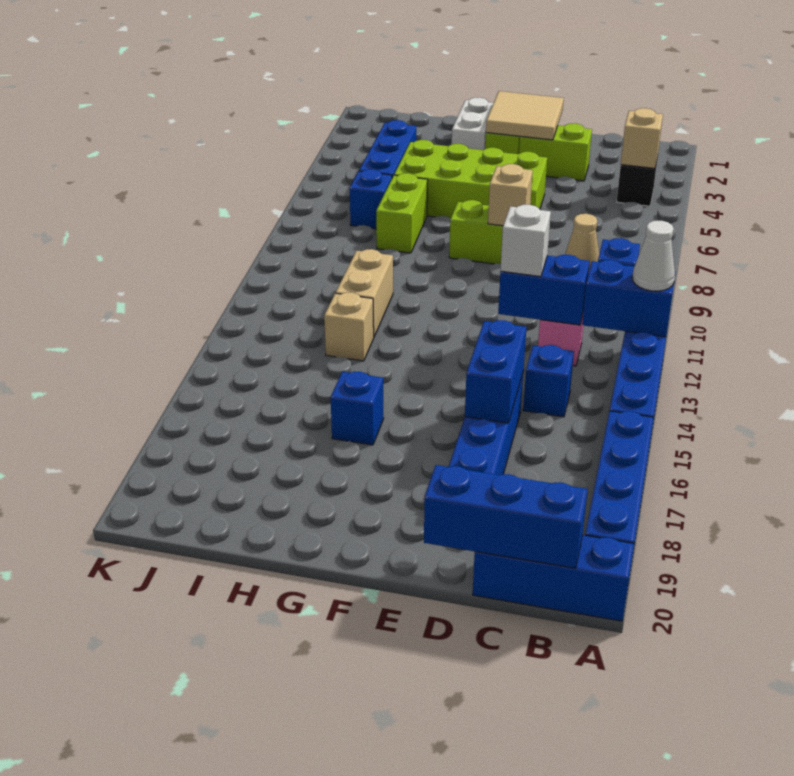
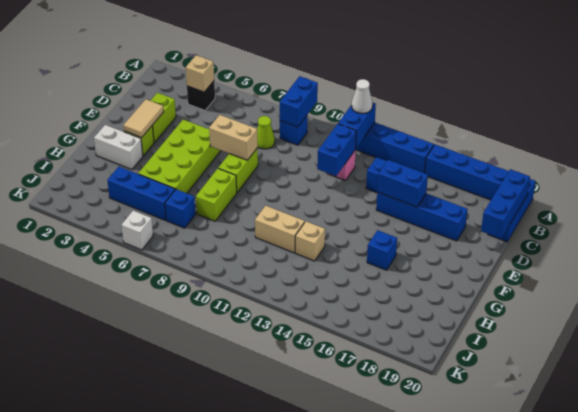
none -> blue 1x2 brick [280,76,318,127]
tan 1x1 cone [565,214,599,274] -> lime 1x1 cone [257,116,275,149]
white 1x1 brick [500,205,551,277] -> white 1x1 brick moved to [122,211,153,250]
tan 2x2 tile [486,91,564,140] -> tan 1x2 tile [123,99,164,138]
tan 1x1 brick [488,164,533,226] -> tan 1x2 brick [209,115,258,160]
lime 1x2 brick [376,173,427,253] -> lime 1x2 brick turned to [196,168,237,221]

